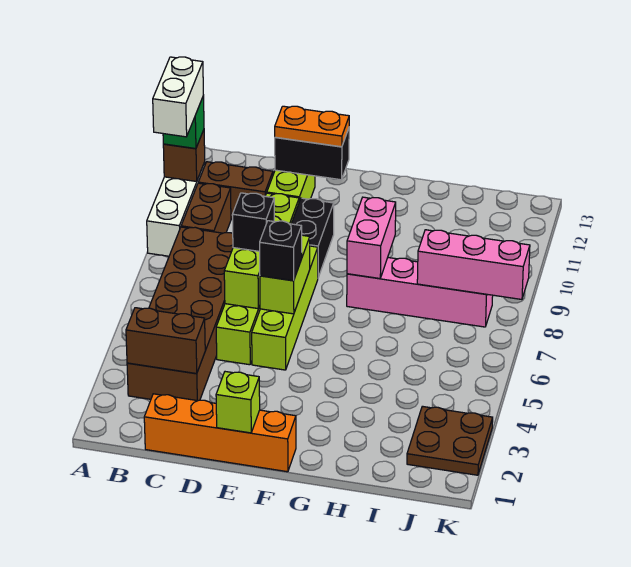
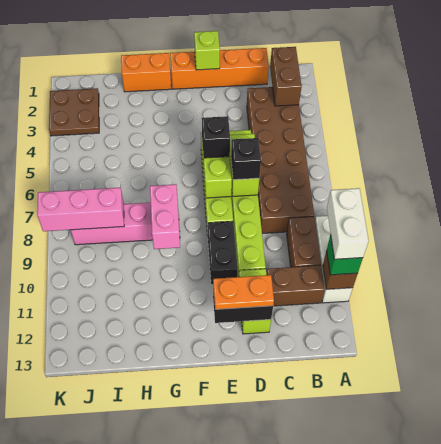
brown 1x2 brick [126,308,205,374] -> brown 1x2 brick turned to [270,47,302,106]
none -> orange 1x2 brick [121,53,171,92]

